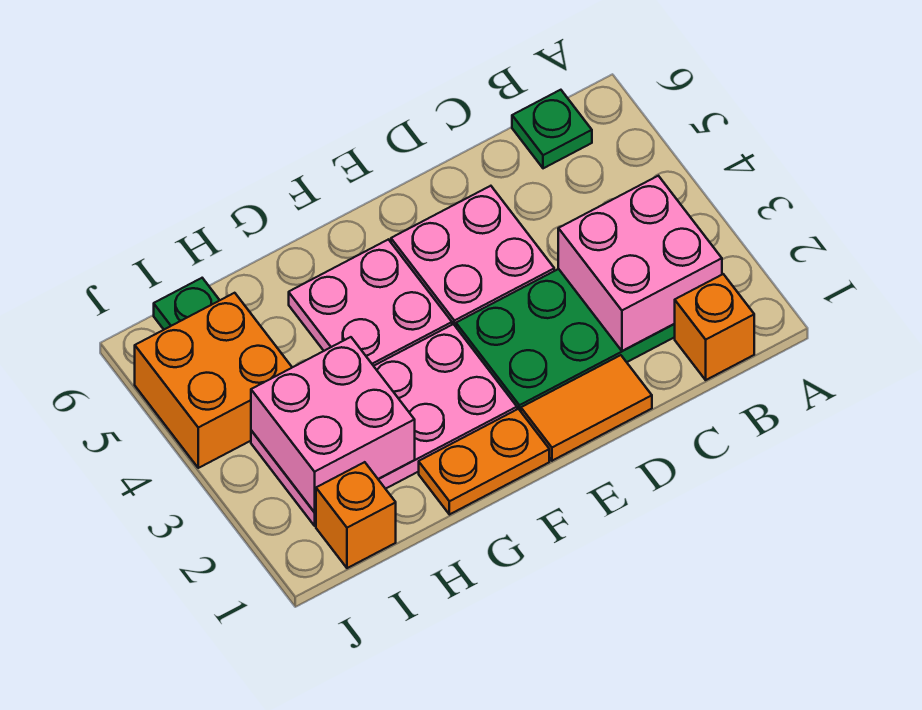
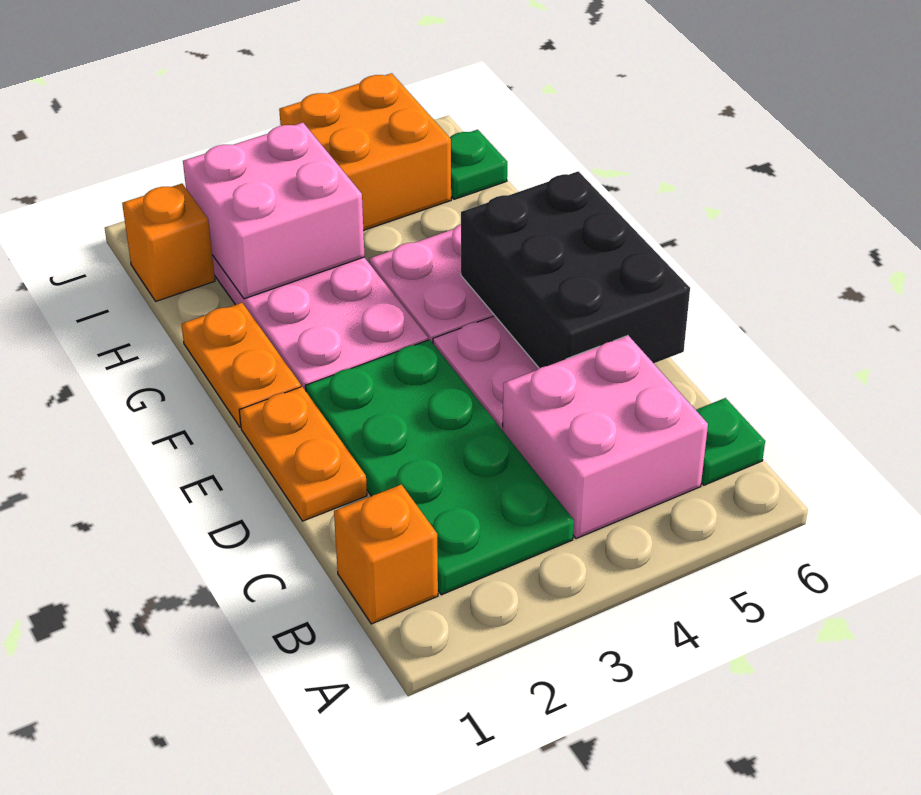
pink 2x2 brick [558,176,722,351] -> pink 2x2 brick moved to [503,336,708,539]
orange 1x2 tile [521,355,652,461] -> orange 1x2 plate [239,387,367,521]
none -> black 2x3 brick [461,171,690,368]

